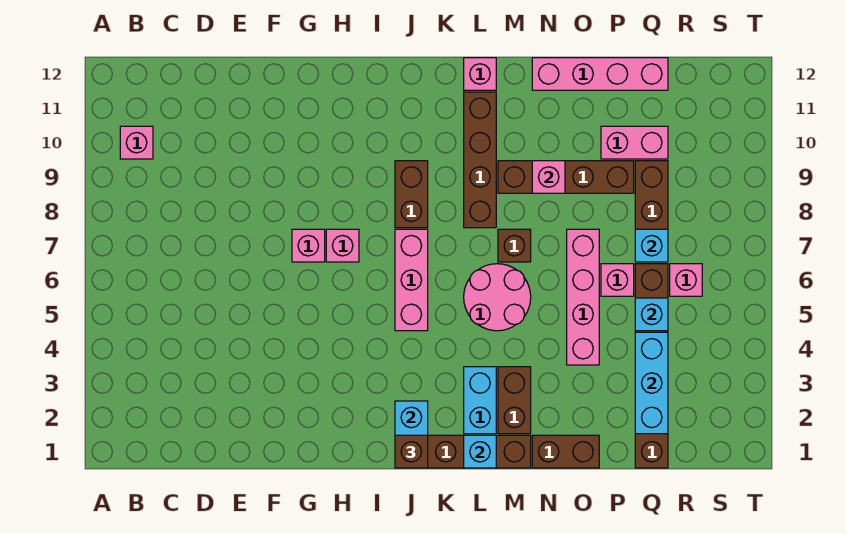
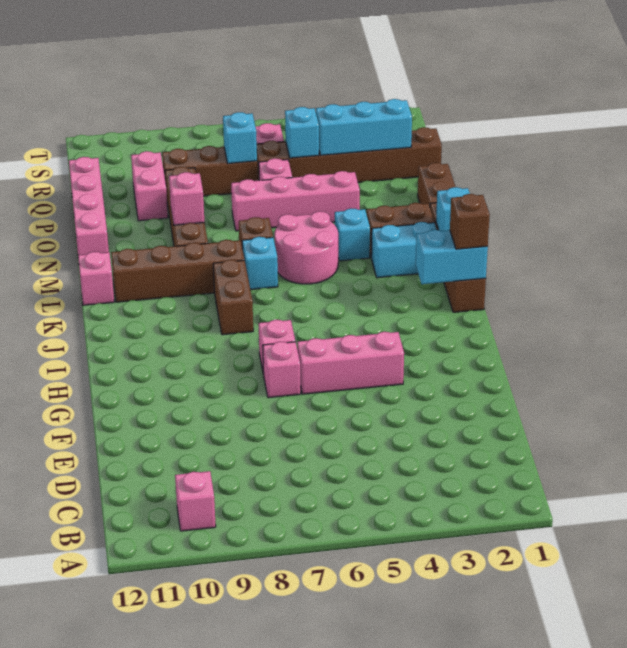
pink 1x3 brick [395,229,428,331] -> pink 1x3 brick moved to [297,332,404,394]
brown 1x2 brick [395,161,428,228] -> brown 1x2 brick turned to [213,260,253,335]
none -> cyan 1x1 brick [242,237,278,290]
none -> cyan 1x1 brick [335,208,370,261]

